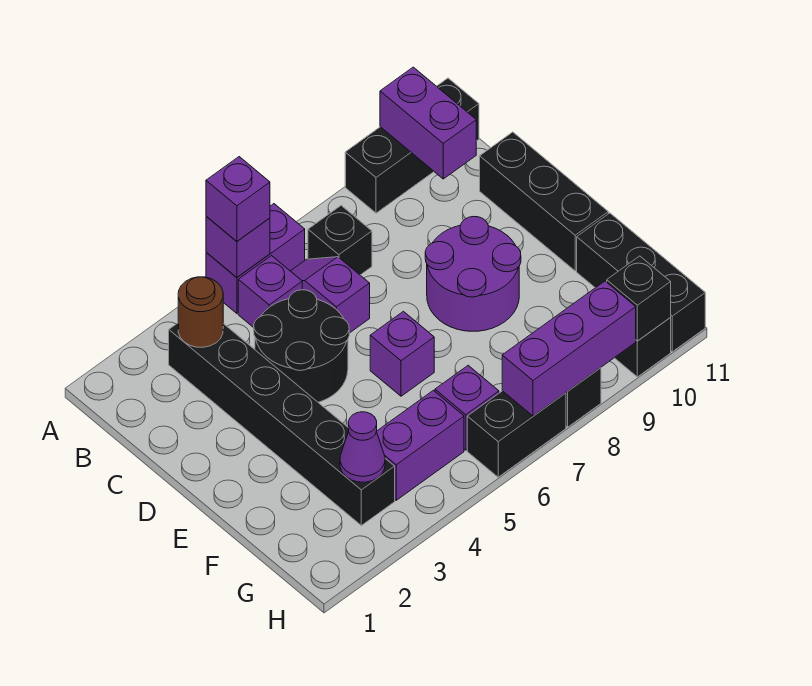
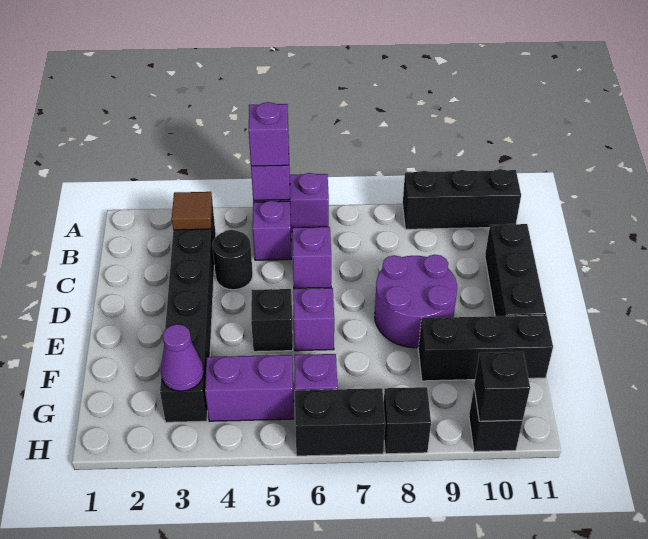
purple 1x2 brick [380,67,476,179] -> none
brown 1x1 round brick [178,277,223,347] -> brown 1x1 tile [172,192,212,230]
black 1x1 brick [308,206,372,275] -> black 1x1 brick moved to [251,289,293,352]
black 2x2 round brick [254,290,349,402] -> black 1x1 round brick [212,230,253,290]
black 1x3 brick [577,213,705,352] -> black 1x3 brick turned to [418,315,553,381]
purple 1x3 brick [502,281,636,416] -> none

